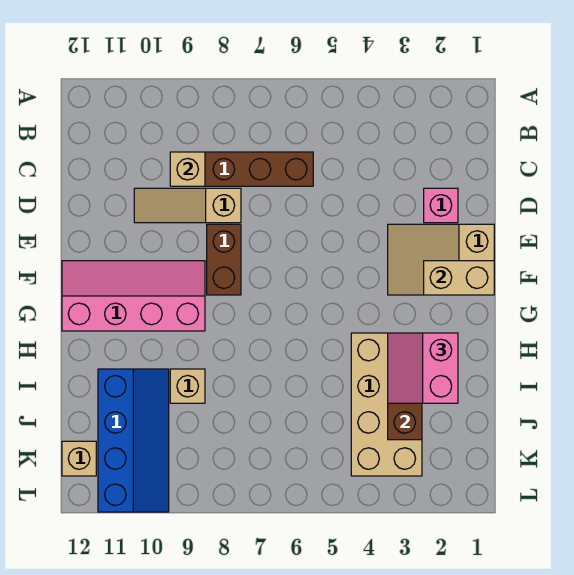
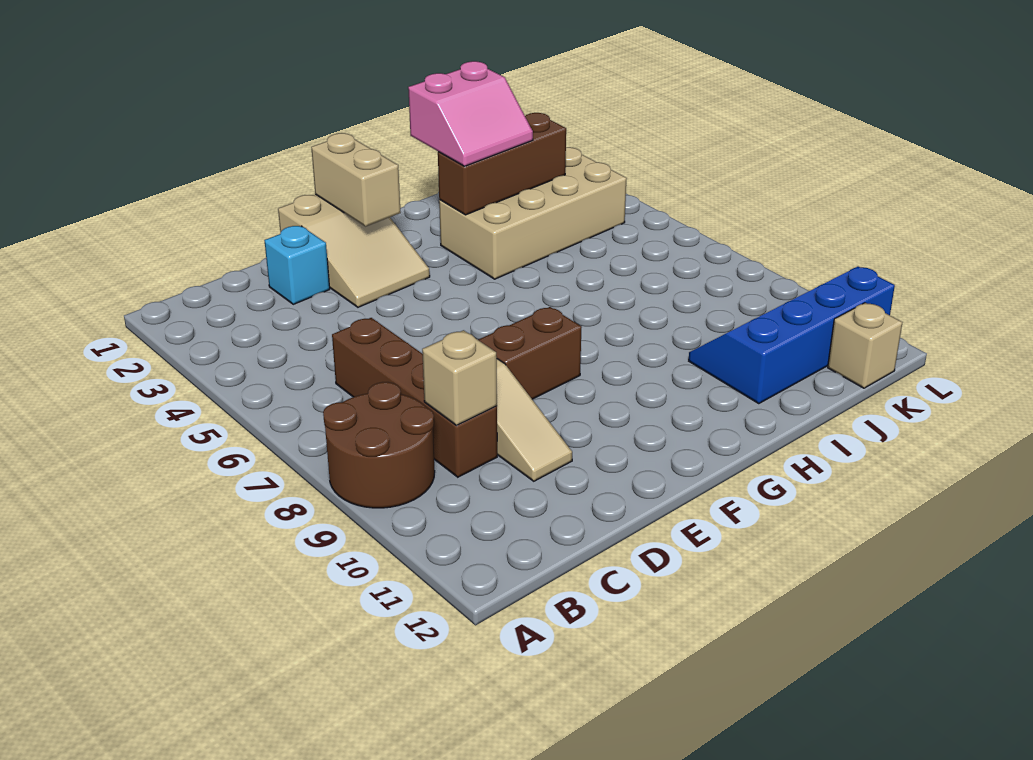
none -> brown 2x2 round brick [323,382,435,508]
pink 1x1 brick [424,188,458,223] -> cyan 1x1 brick [264,226,330,304]
pink 2x4 slope [62,261,205,331] -> none
tan 1x1 brick [170,369,205,403] -> none

